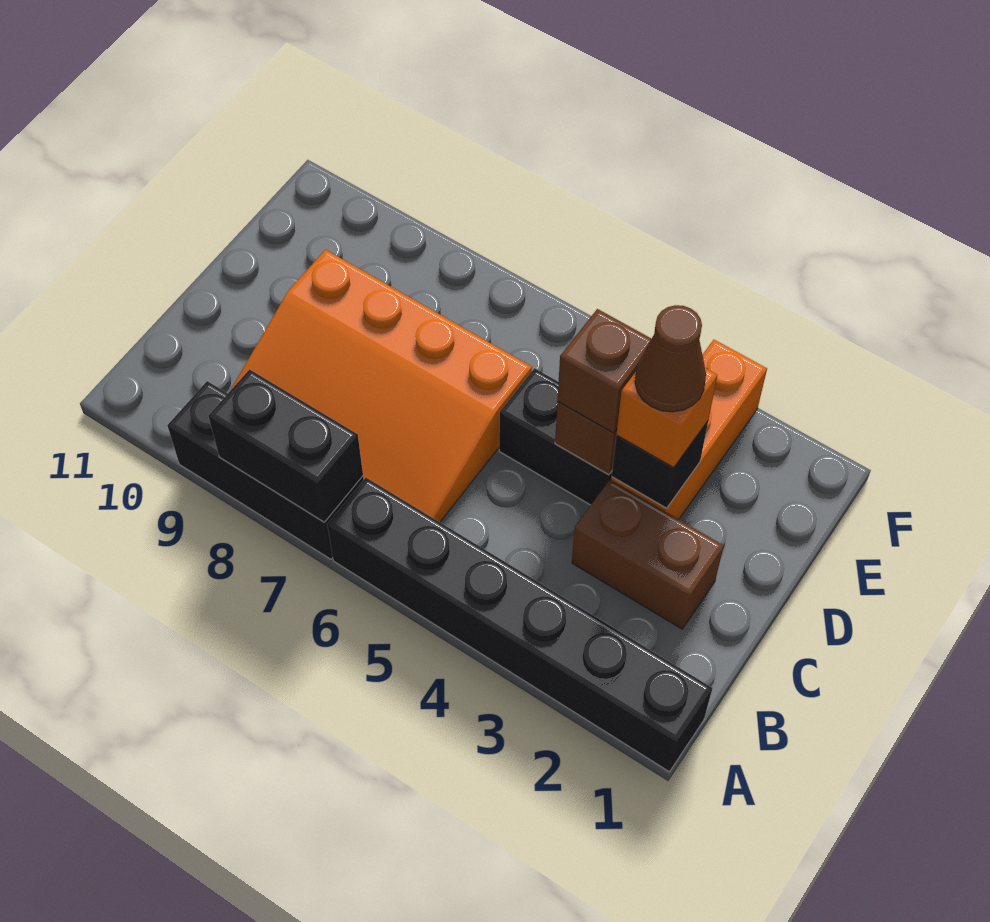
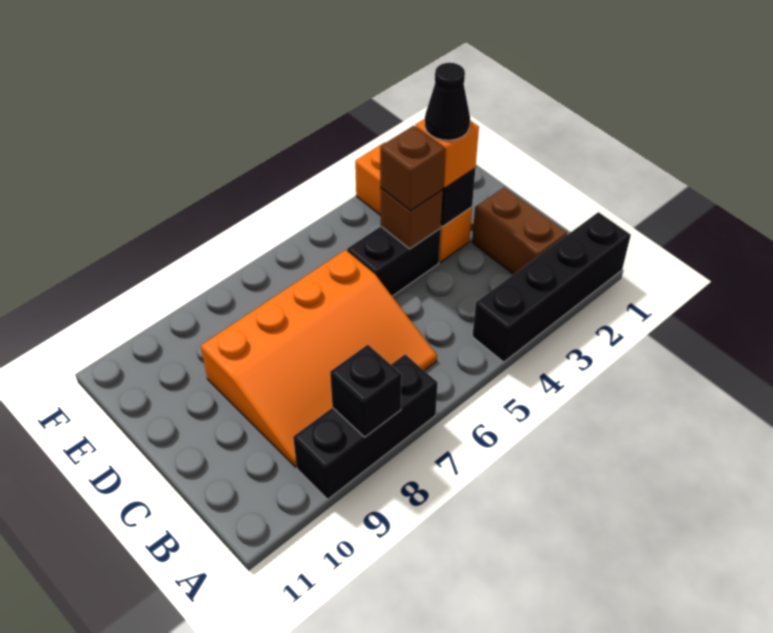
black 1x6 brick [327,478,712,772] -> black 1x4 brick [472,212,631,362]
black 1x2 brick [208,369,363,522] -> black 1x1 brick [330,345,402,437]
brown 1x2 brick [572,480,724,629] -> brown 1x2 brick turned to [472,187,567,274]
brown 1x1 cone [635,305,706,412] -> black 1x1 cone [425,63,470,140]

